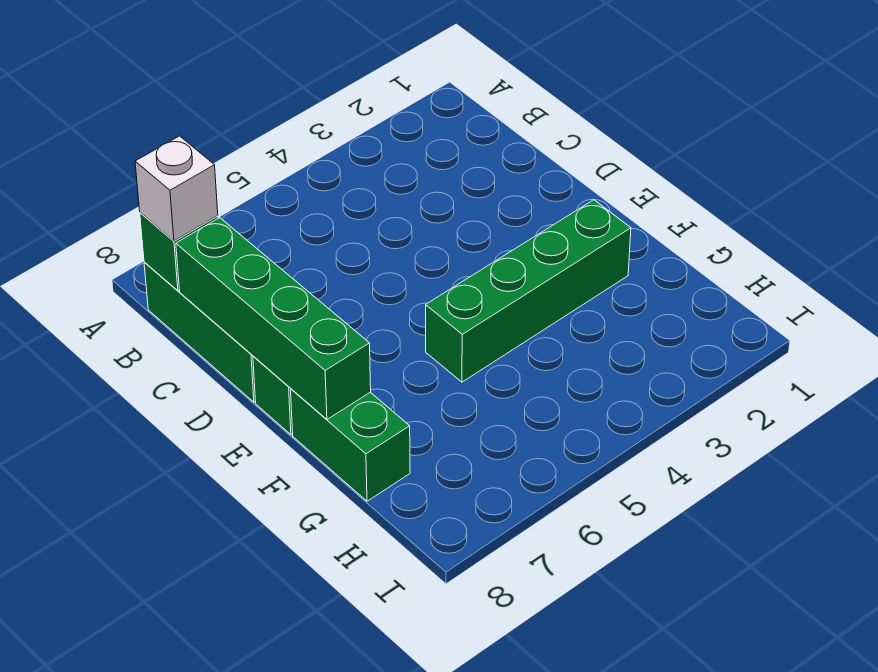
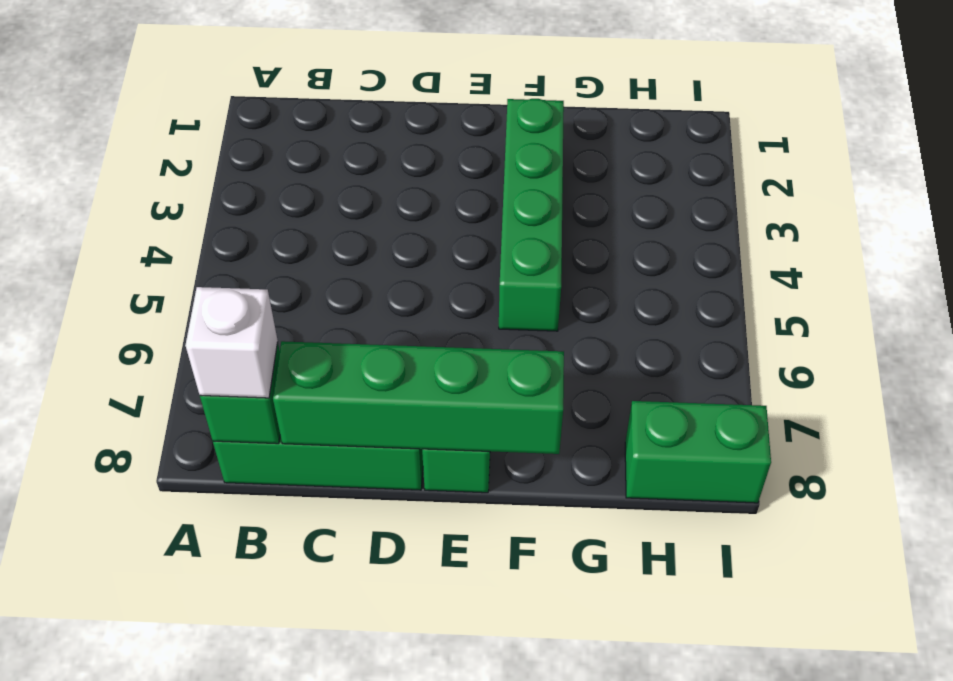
green 1x2 brick [291,389,410,501] -> green 1x2 brick moved to [625,401,771,503]

